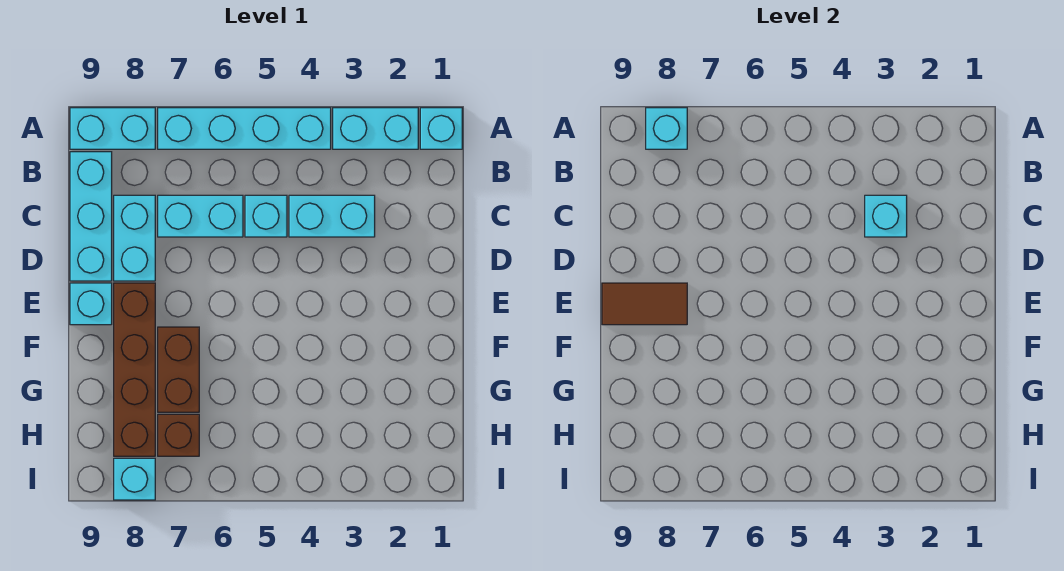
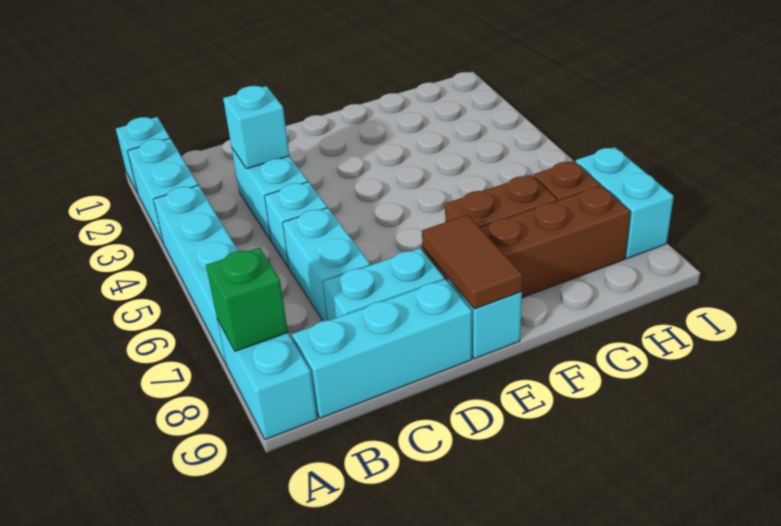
cyan 1x1 brick [646,108,687,149] -> green 1x1 brick [206,247,288,351]
cyan 1x1 brick [114,458,155,500] -> cyan 1x2 brick [576,147,674,259]

